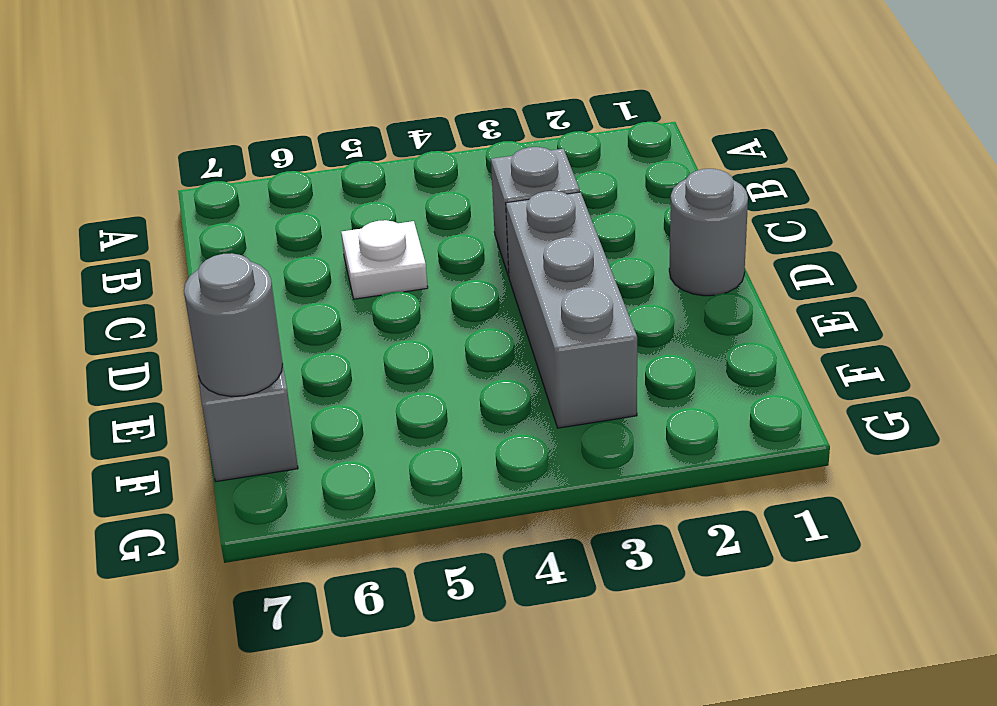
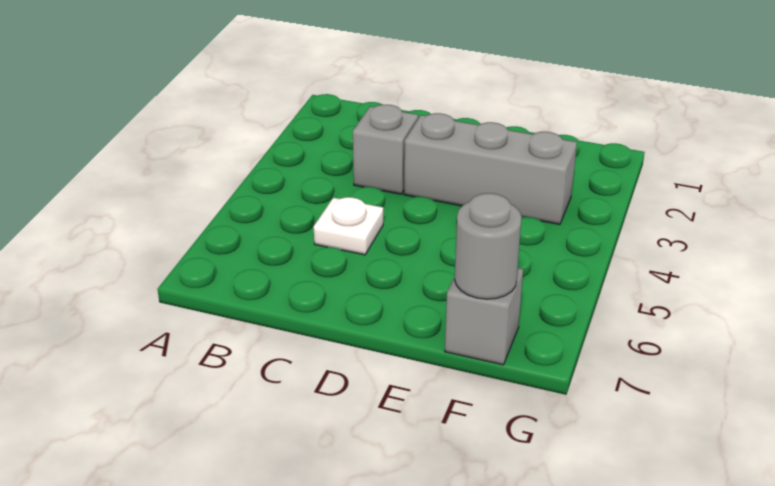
grey 1x1 round brick [669,169,748,296] -> none

